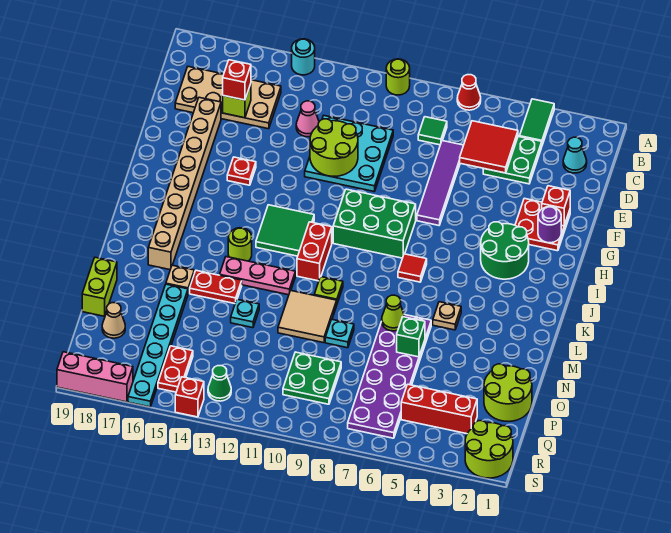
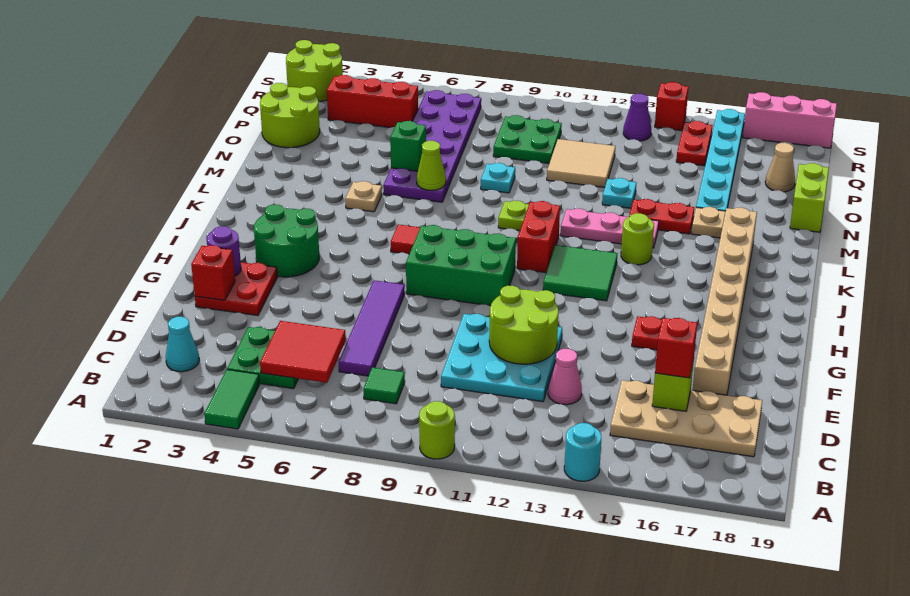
red 1x1 cone [457,75,481,110] -> none
tan 2x2 tile [278,291,337,343] -> tan 2x2 tile moved to [547,139,615,187]
green 1x1 cone [208,366,231,401] -> purple 1x1 cone [623,94,651,141]

